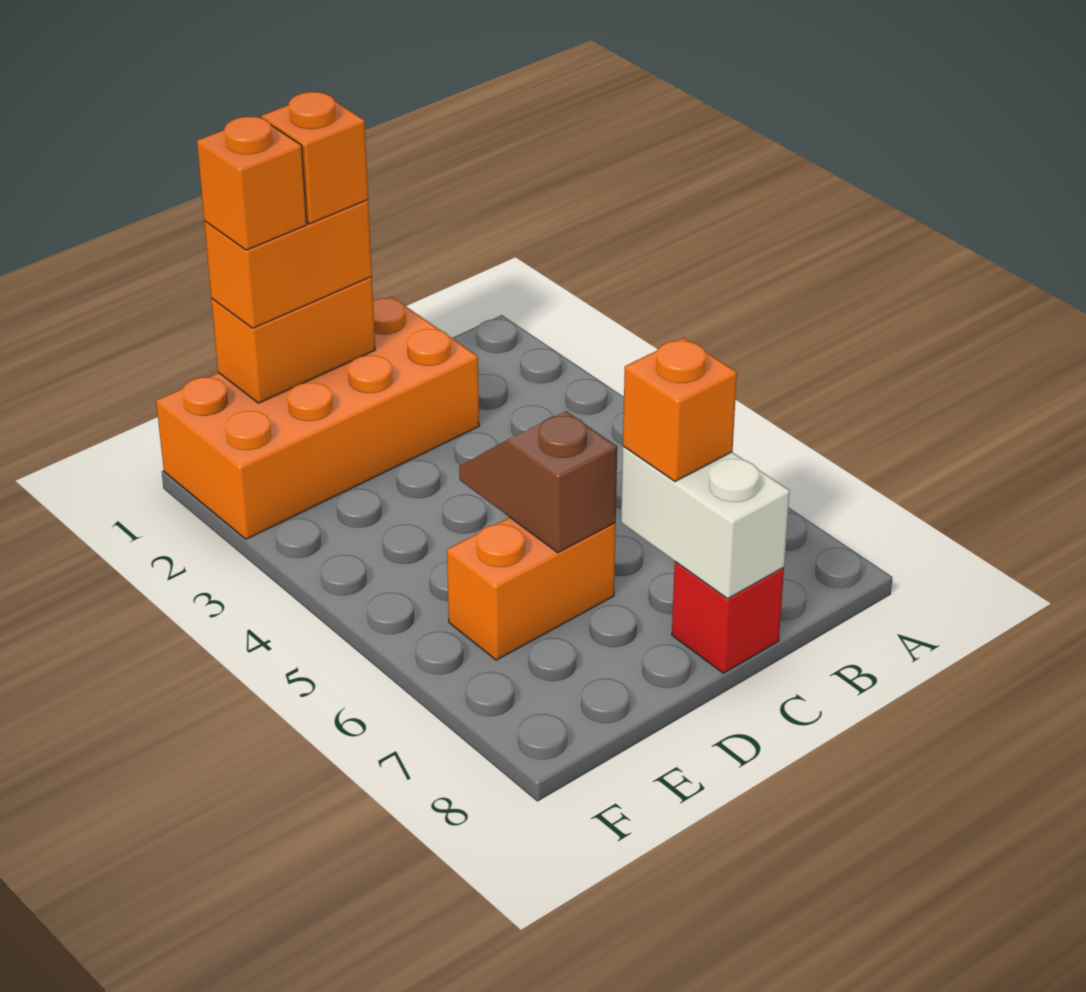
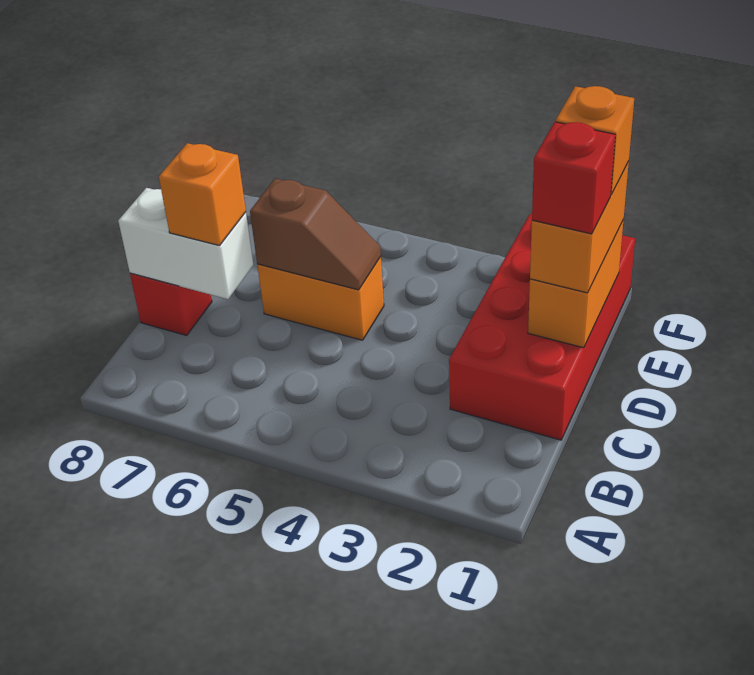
orange 2x4 brick [156,296,479,539] -> red 2x4 brick [449,214,635,440]
orange 1x1 brick [261,92,368,224] -> red 1x1 brick [532,122,615,234]
orange 1x2 brick [447,517,616,660] -> orange 1x2 brick turned to [257,257,384,340]

